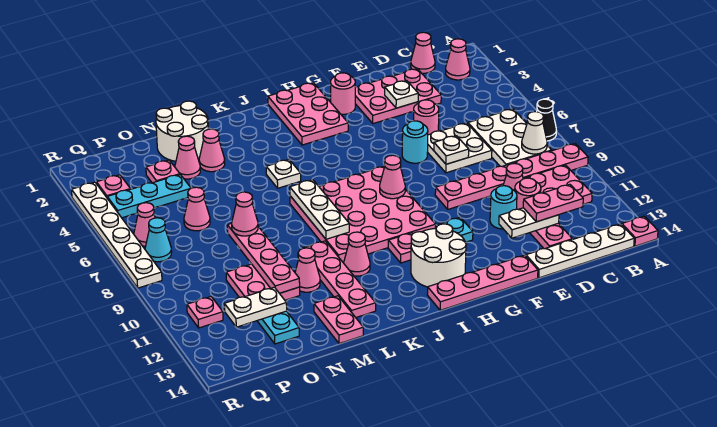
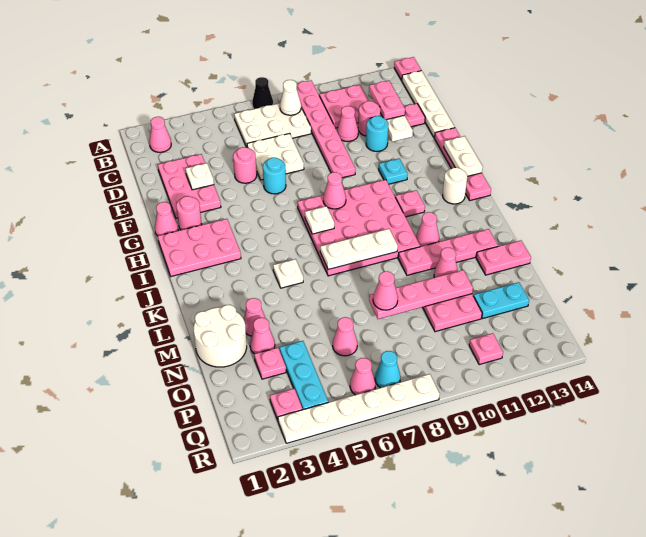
pink 1x1 cone [411,32,435,73] -> pink 1x1 cone moved to [155,202,178,236]
white 1x1 plate [434,136,469,164] -> white 1x1 plate moved to [305,206,334,234]
white 2x2 round brick [411,224,466,287] -> white 1x1 round brick [443,168,467,204]
white 1x2 plate [224,287,287,327] -> white 1x2 plate moved to [444,136,483,176]

